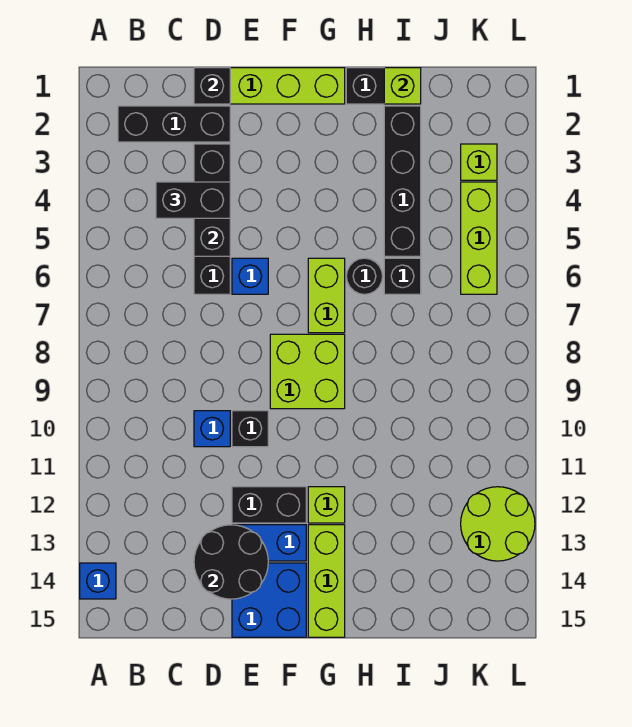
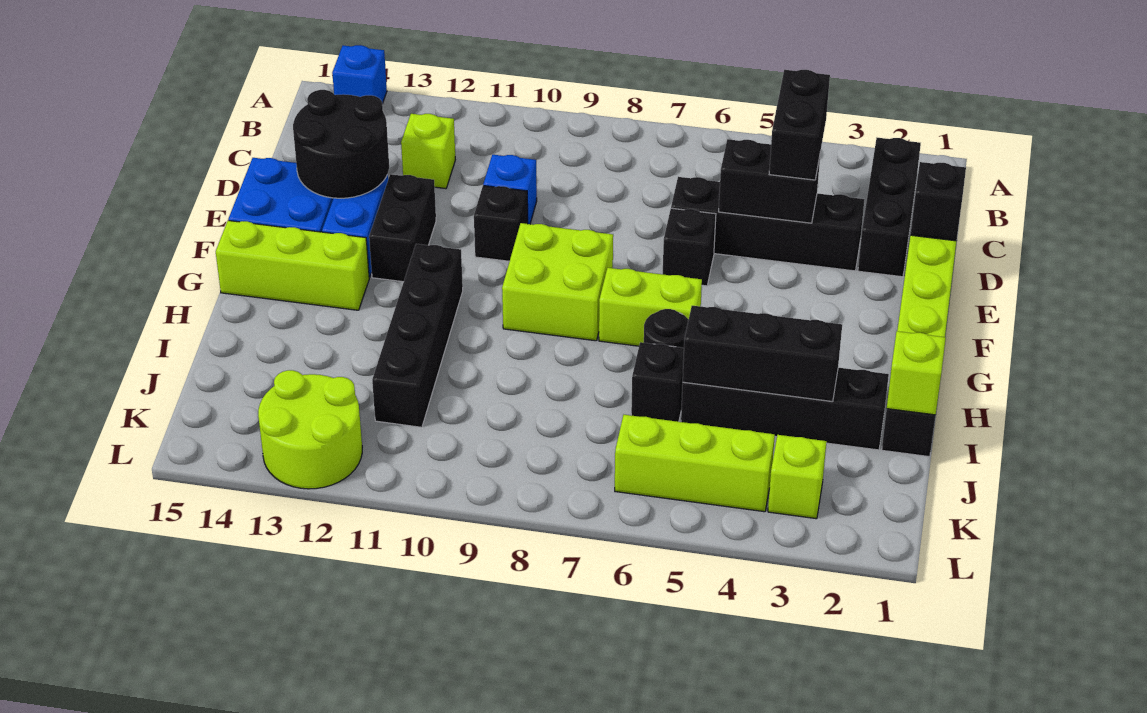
blue 1x1 brick [232,258,268,294] -> black 1x1 brick [663,208,716,286]
none -> black 1x4 brick [372,244,463,427]
lime 1x1 brick [308,487,345,523] -> lime 1x1 brick moved to [401,114,455,189]
none -> black 1x3 brick [683,306,842,402]

